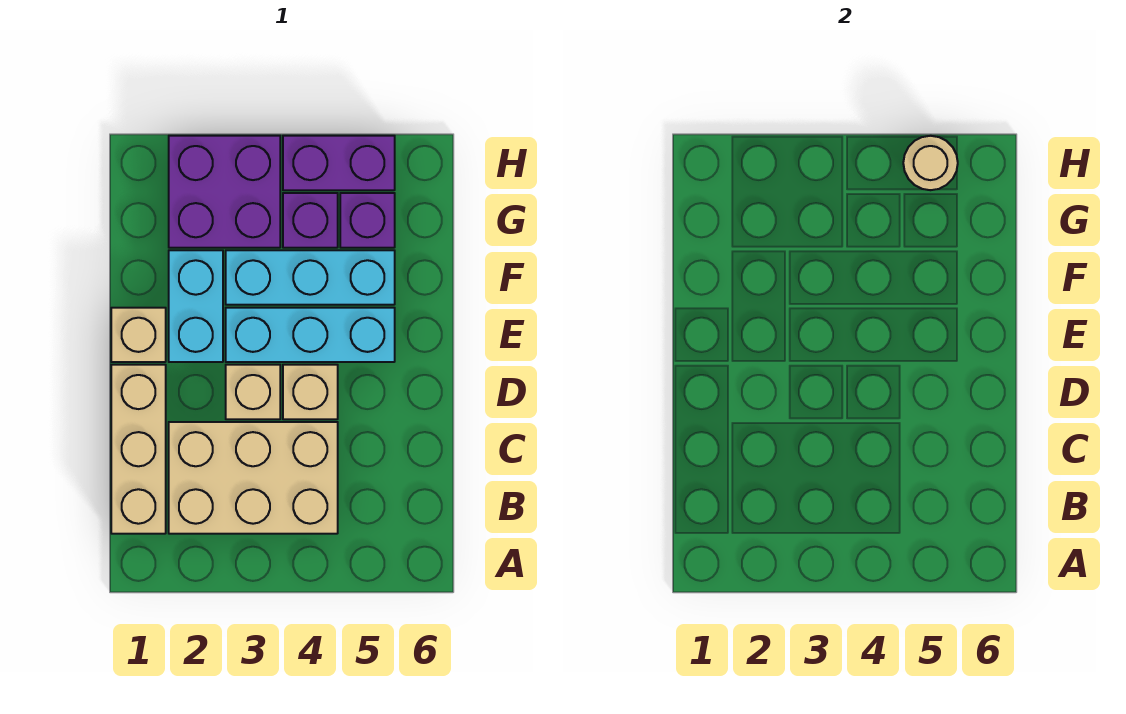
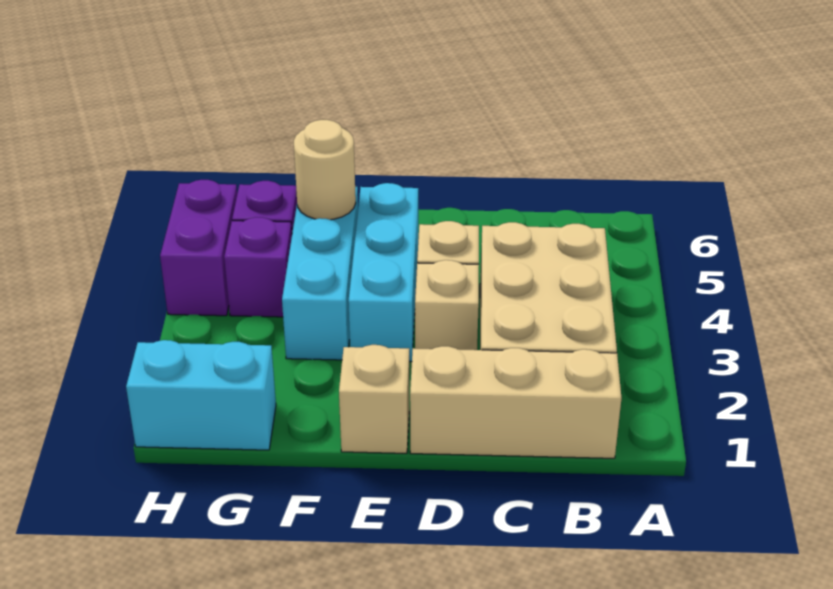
cyan 1x2 brick [169,250,223,362] -> cyan 1x2 brick moved to [126,340,276,450]
purple 2x2 brick [169,136,280,248] -> none
tan 1x1 round brick [903,136,958,190] -> tan 1x1 round brick moved to [294,120,356,220]

